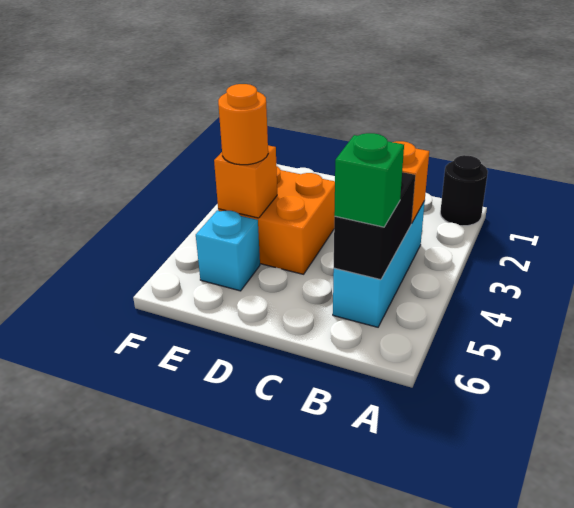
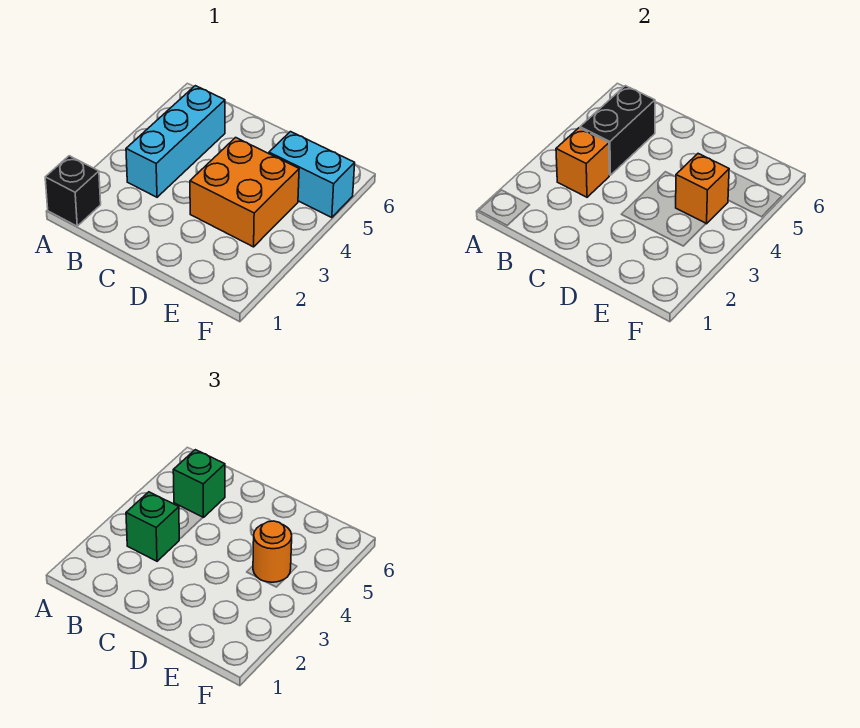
black 1x1 round brick [440,155,488,226] -> black 1x1 brick [45,156,101,226]
none -> green 1x1 brick [126,492,179,561]
cyan 1x1 brick [196,210,260,291] -> cyan 1x2 brick [269,132,355,218]

